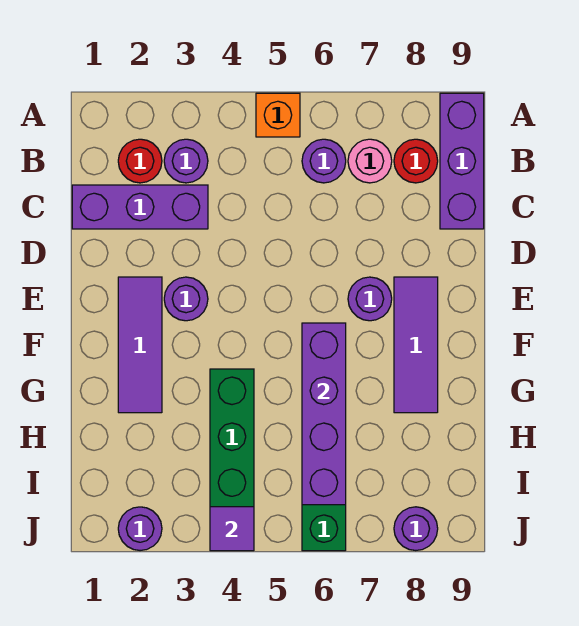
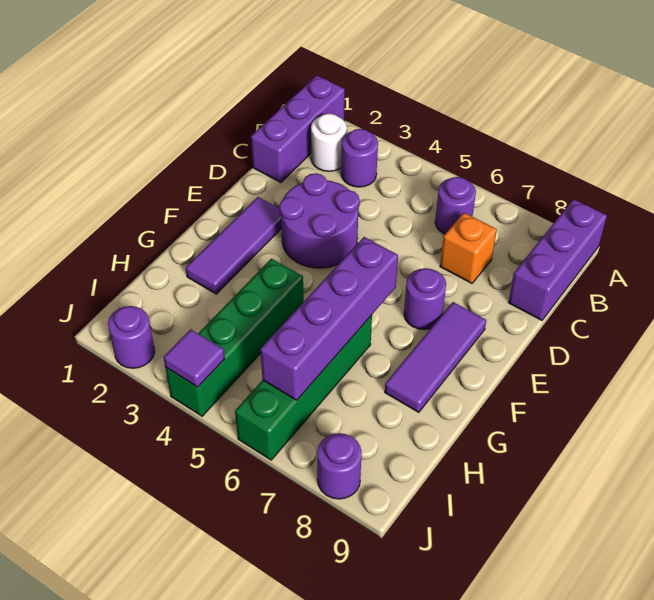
orange 1x1 brick [256,93,300,137] -> orange 1x1 brick moved to [440,213,497,283]
red 1x1 round brick [118,139,162,183] -> white 1x1 round brick [311,114,347,171]
pink 1x1 round brick [348,139,392,183] -> none
red 1x1 round brick [394,139,438,183] -> none
purple 1x3 brick [72,185,208,229] -> purple 1x3 brick turned to [251,75,345,182]
purple 1x1 round brick [164,277,208,321] -> purple 2x2 round brick [279,173,359,268]

